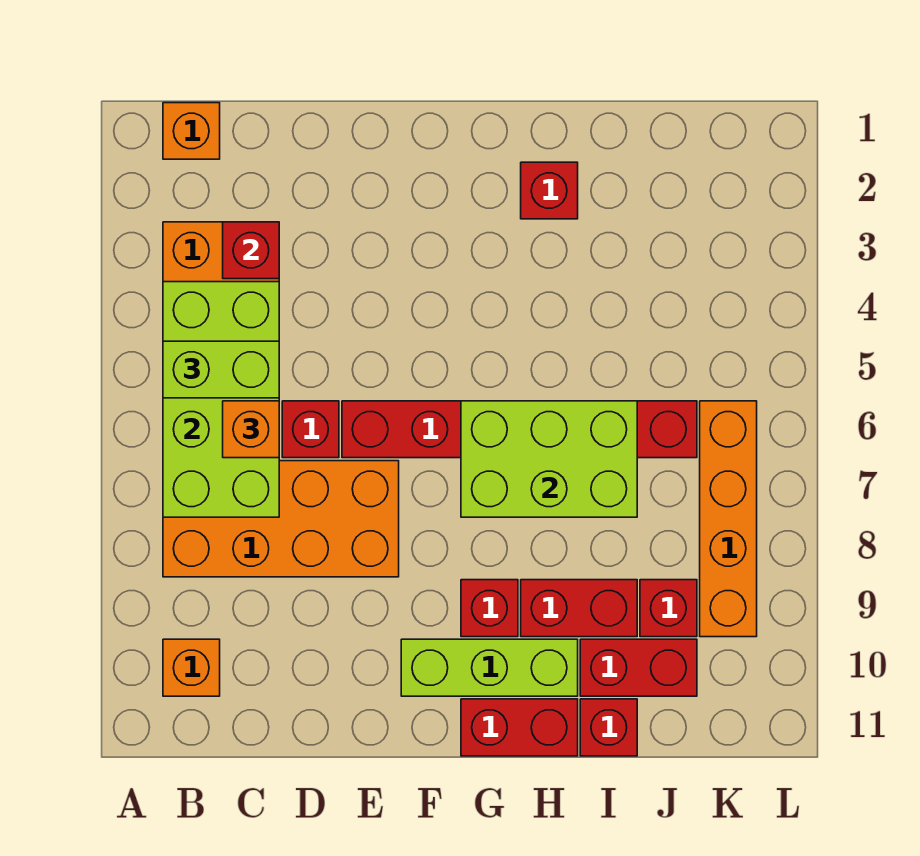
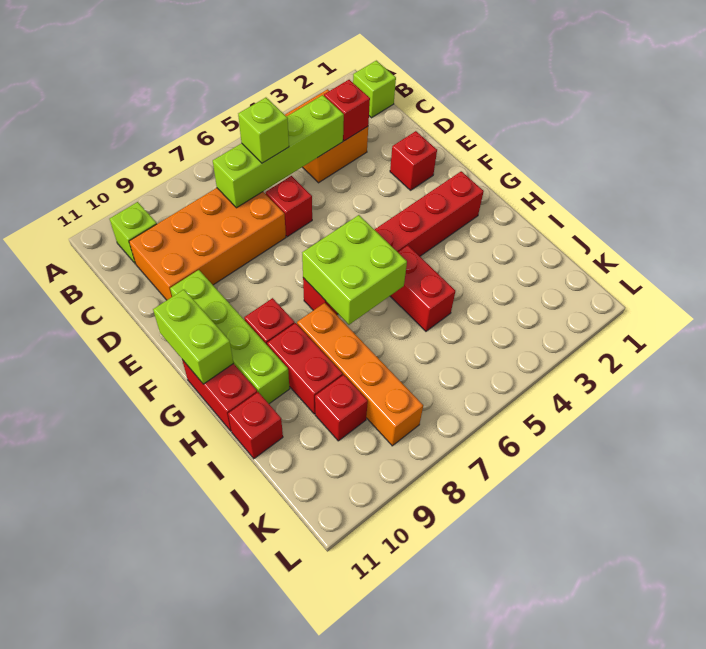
orange 1x1 brick [163,103,220,159] -> lime 1x1 brick [353,61,396,118]
lime 2x4 brick [163,282,279,517] -> lime 1x4 brick [213,95,344,208]
lime 1x2 brick [163,341,279,398] -> lime 1x2 brick moved to [153,289,233,384]
orange 2x4 brick [163,461,399,577] -> orange 2x4 brick turned to [129,188,286,300]
orange 1x1 brick [163,639,220,696] -> lime 1x1 brick [110,202,157,264]
orange 1x1 brick [223,401,279,458] -> lime 1x1 brick [238,98,289,163]
red 1x6 brick [342,401,697,458] -> red 1x6 brick turned to [303,171,484,315]
lime 1x3 brick [401,639,578,696] -> lime 1x4 brick [170,270,290,404]
lime 2x3 brick [461,401,637,517] -> lime 2x2 brick [302,215,407,325]
red 1x1 brick [521,162,578,219] -> red 1x1 brick moved to [390,131,437,190]
red 1x2 brick [580,639,697,696] -> red 1x2 brick moved to [390,245,455,331]
orange 1x4 brick [700,401,757,637] -> orange 1x4 brick turned to [297,303,423,446]

